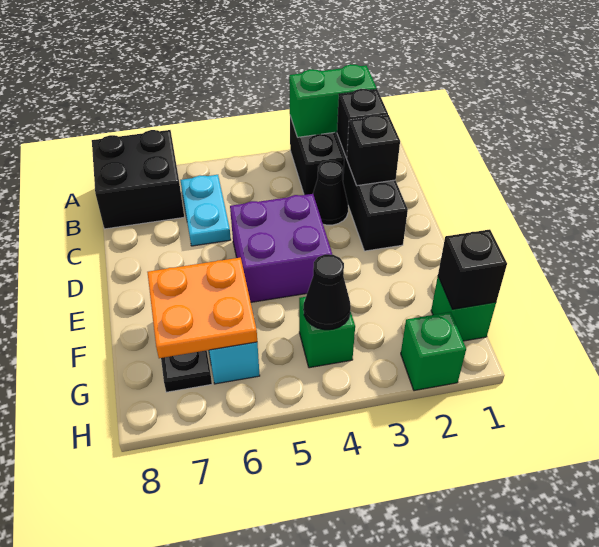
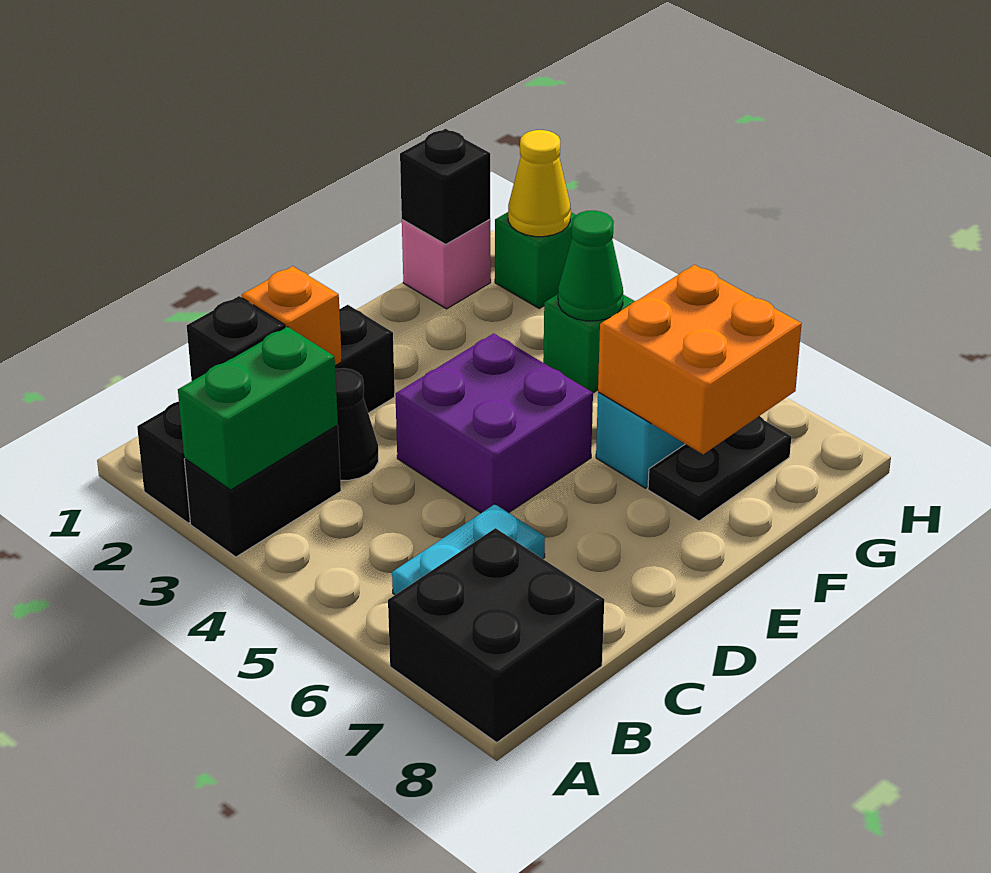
green 1x2 brick [289,64,377,137] -> green 1x2 brick turned to [178,327,338,490]
black 1x1 brick [347,115,400,186] -> orange 1x1 brick [242,266,342,366]
orange 2x2 plate [147,258,257,358] -> orange 2x2 brick [598,265,802,454]
green 1x1 brick [431,277,496,341] -> pink 1x1 brick [402,219,491,309]
black 1x1 cone [304,254,351,330] -> green 1x1 cone [558,210,623,321]
none -> yellow 1x1 cone [508,130,571,237]

